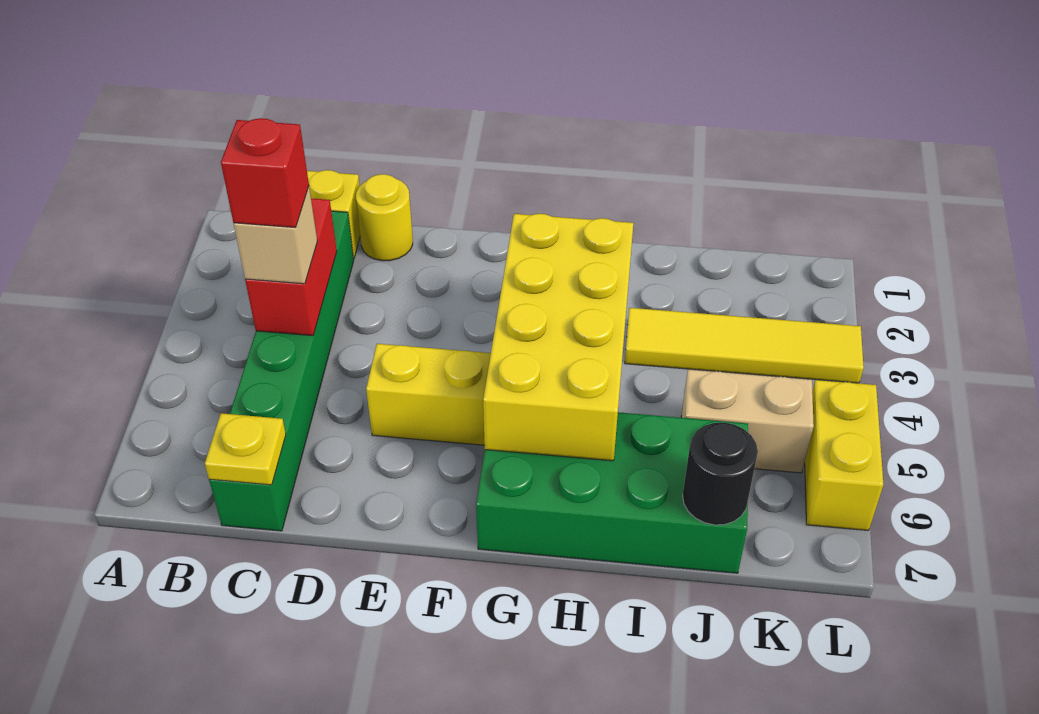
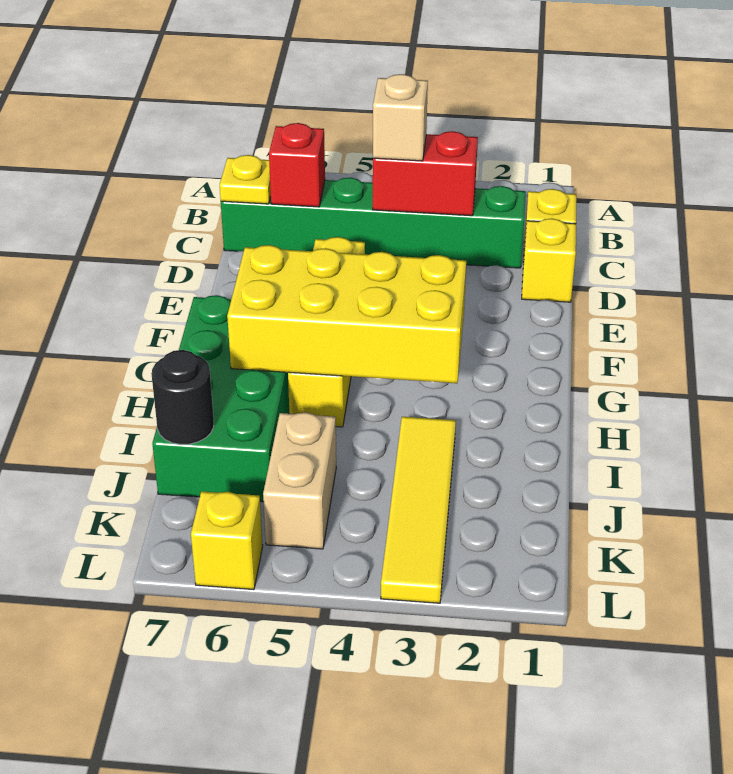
red 1x1 brick [221,118,309,228] -> red 1x1 brick moved to [269,123,325,207]
yellow 1x1 round brick [356,174,413,261] -> yellow 1x1 brick [522,218,576,302]
yellow 1x2 brick [805,380,883,530] -> yellow 1x1 brick [191,491,263,590]

